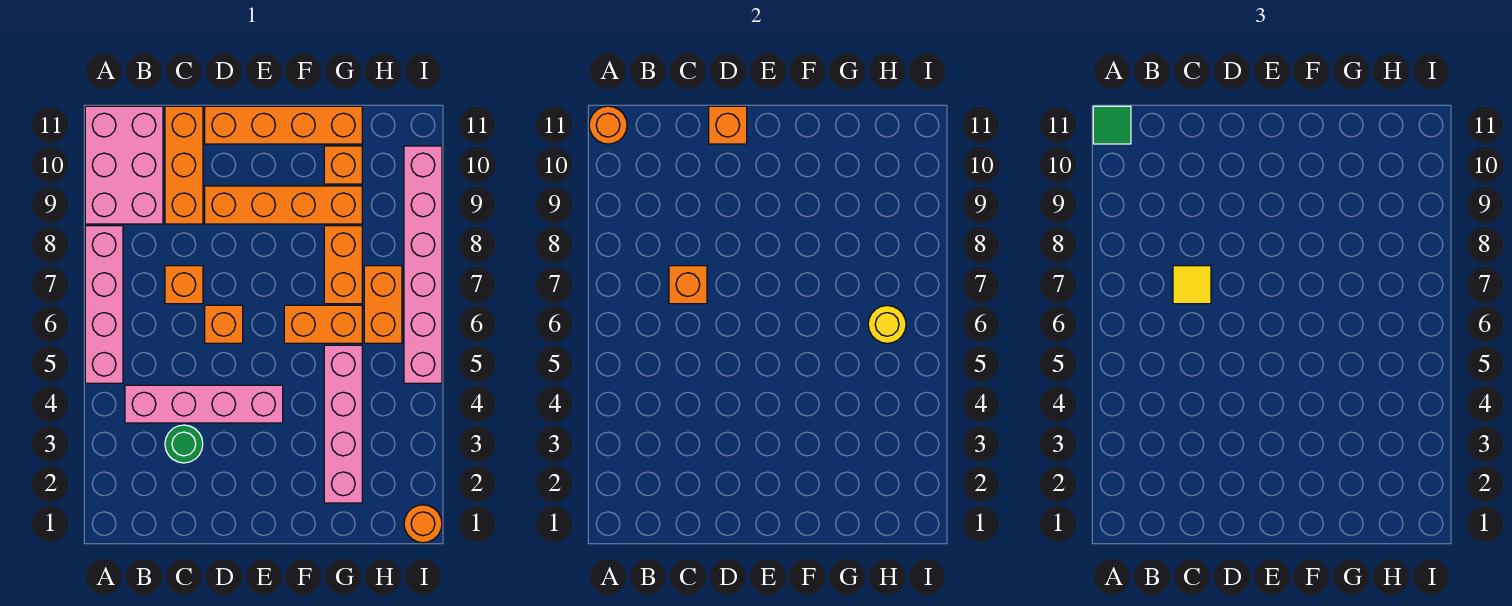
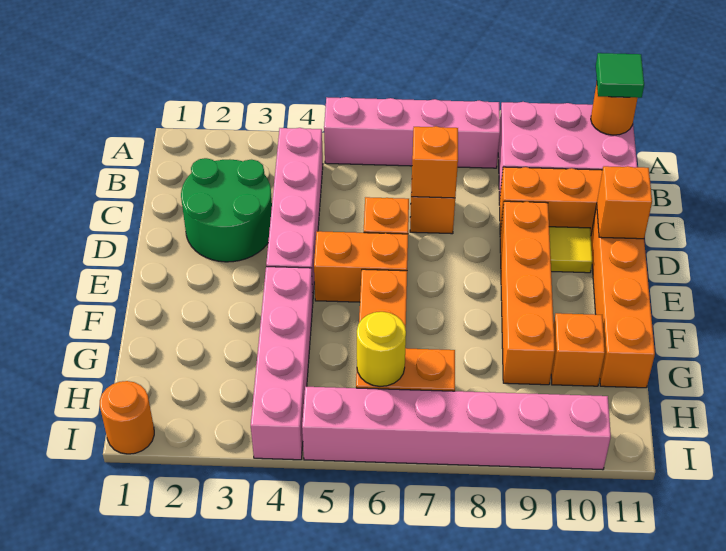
green 1x1 round brick [165,425,203,463] -> green 2x2 round brick [181,158,272,262]
yellow 1x1 tile [1173,266,1211,304] -> yellow 1x1 tile moved to [549,227,592,273]
pink 1x4 brick [324,345,362,503] -> pink 1x4 brick turned to [251,267,313,460]
orange 1x2 brick [324,226,362,304] -> orange 1x2 brick moved to [314,231,408,302]

